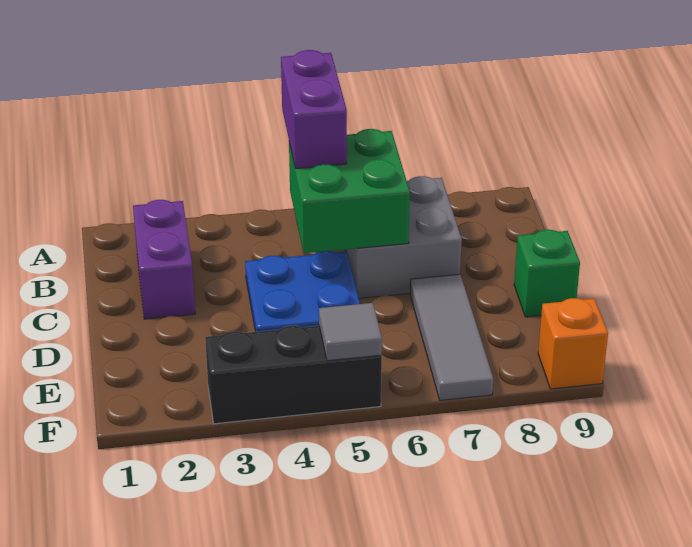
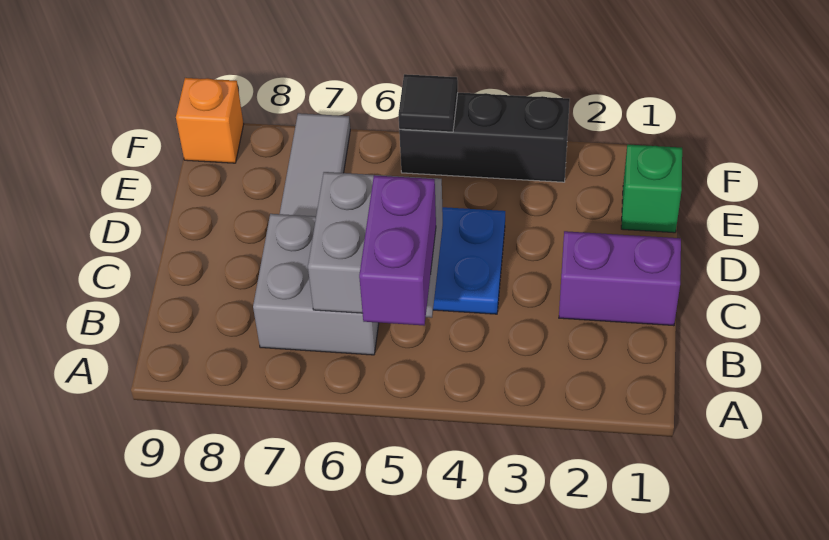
purple 1x2 brick [133,200,195,319] -> purple 1x2 brick turned to [559,231,681,326]
green 2x2 brick [289,129,410,253] -> grey 2x2 brick [308,172,443,318]
green 1x1 brick [514,230,580,317] -> green 1x1 brick moved to [621,144,682,233]
grey 1x1 tile [319,303,382,361] -> black 1x1 tile [399,74,458,132]

